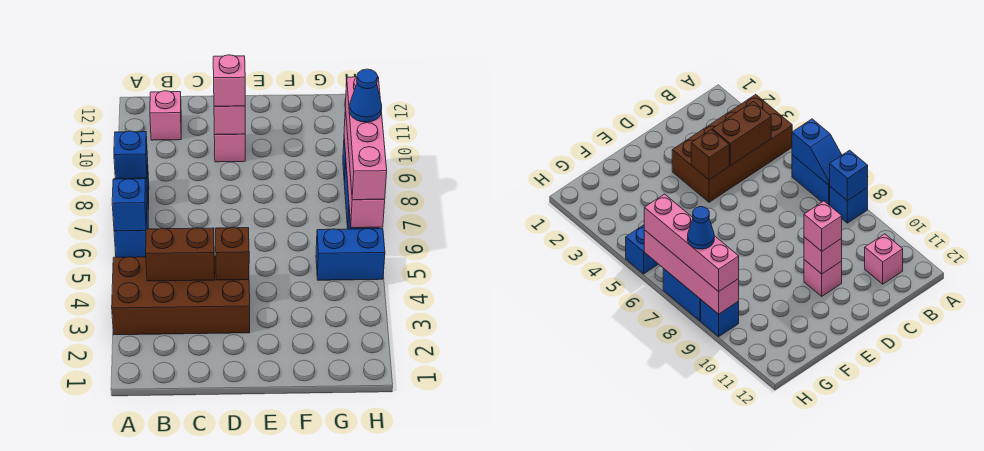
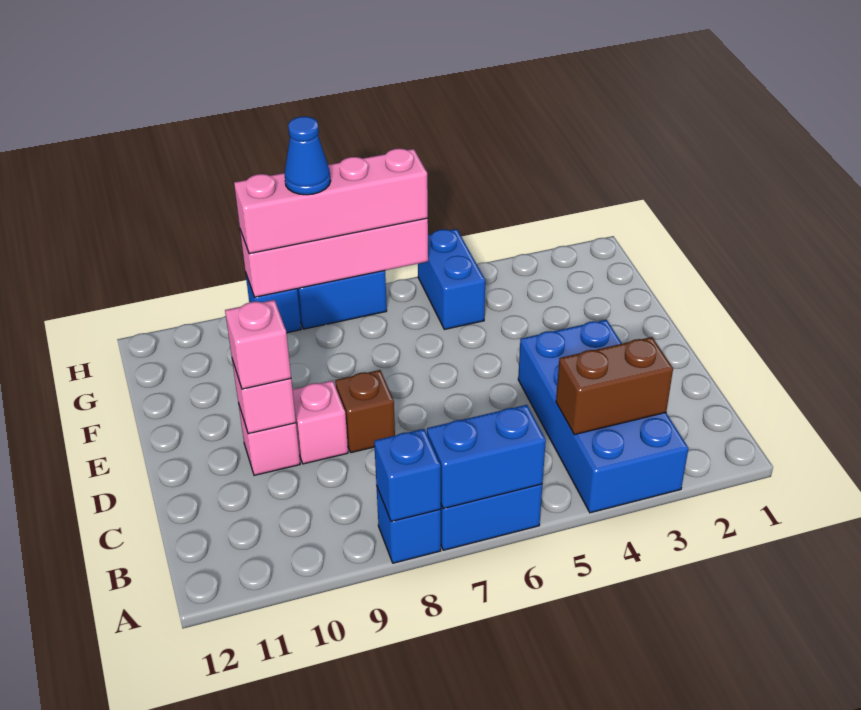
brown 2x4 brick [112,256,250,335] -> blue 2x4 brick [518,320,689,513]
blue 1x2 slope [112,178,147,231] -> blue 1x2 brick [427,405,546,509]
brown 1x2 brick [146,228,215,281] -> brown 1x2 brick turned to [556,337,673,435]
pink 1x1 brick [150,91,181,140] -> pink 1x1 brick moved to [292,381,348,464]
brown 1x1 brick [216,227,249,280] -> brown 1x1 brick moved to [335,370,395,453]

